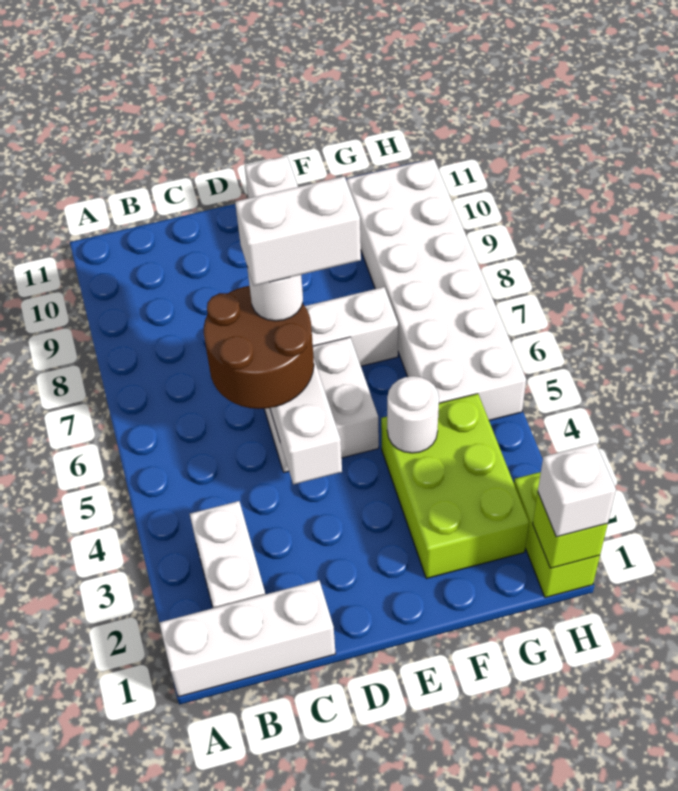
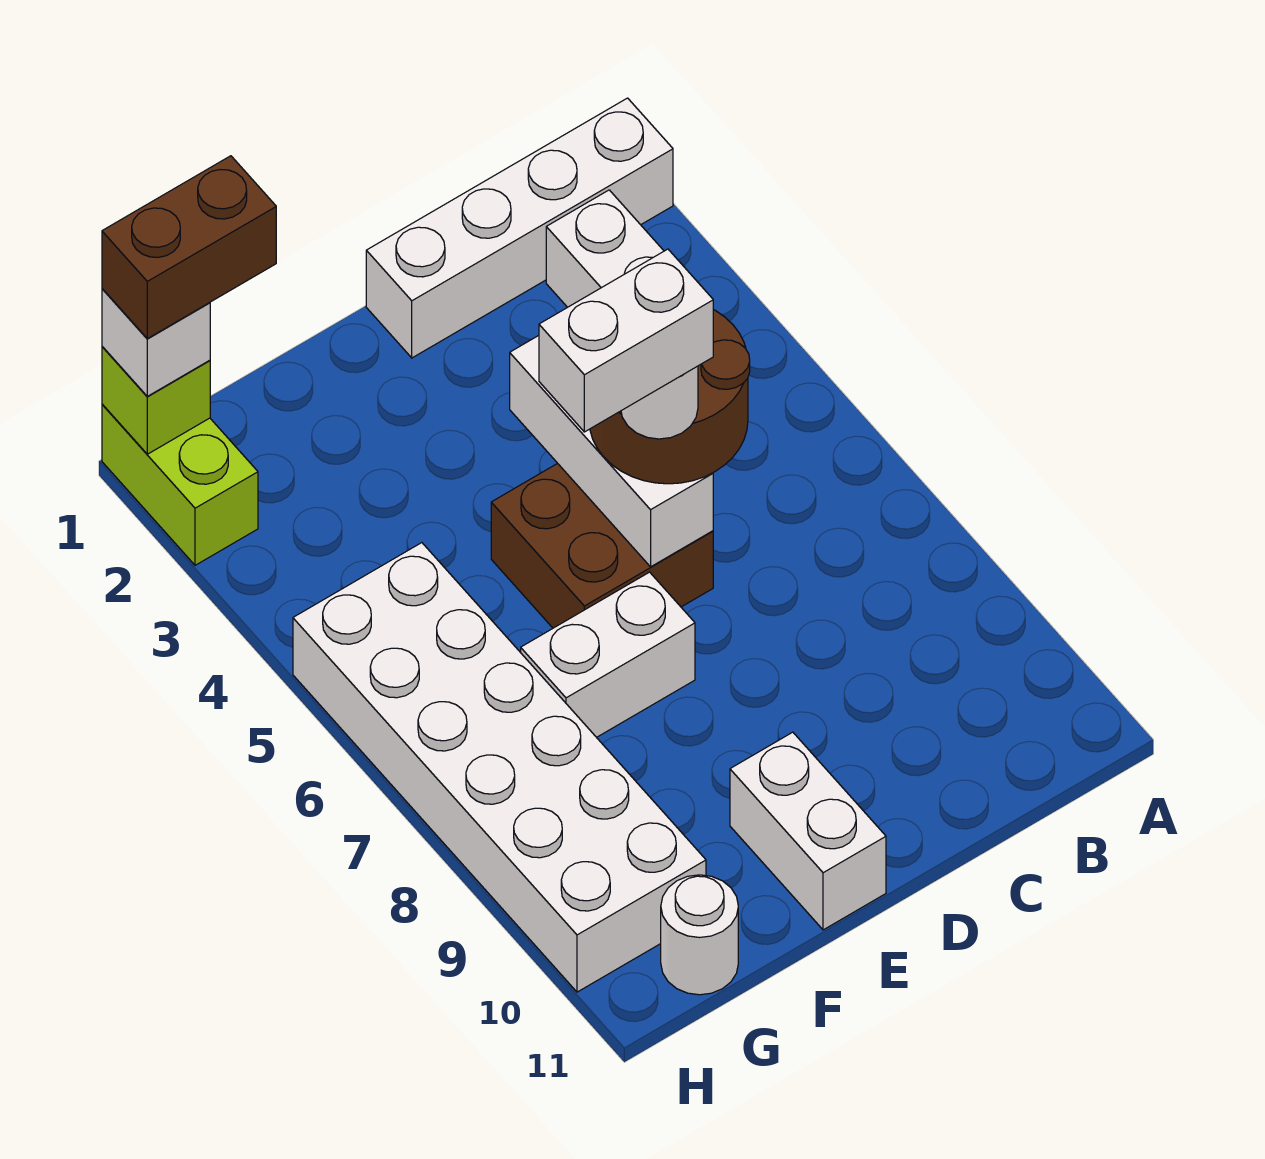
white 1x3 brick [159,580,336,697] -> white 1x4 brick [366,98,673,358]
white 2x2 brick [264,337,379,473] -> brown 2x2 brick [491,463,713,628]
lime 2x3 brick [381,394,529,579] -> none
white 1x1 round brick [387,376,439,453] -> white 1x1 round brick moved to [661,875,738,995]
none -> brown 1x2 brick [102,156,276,339]

